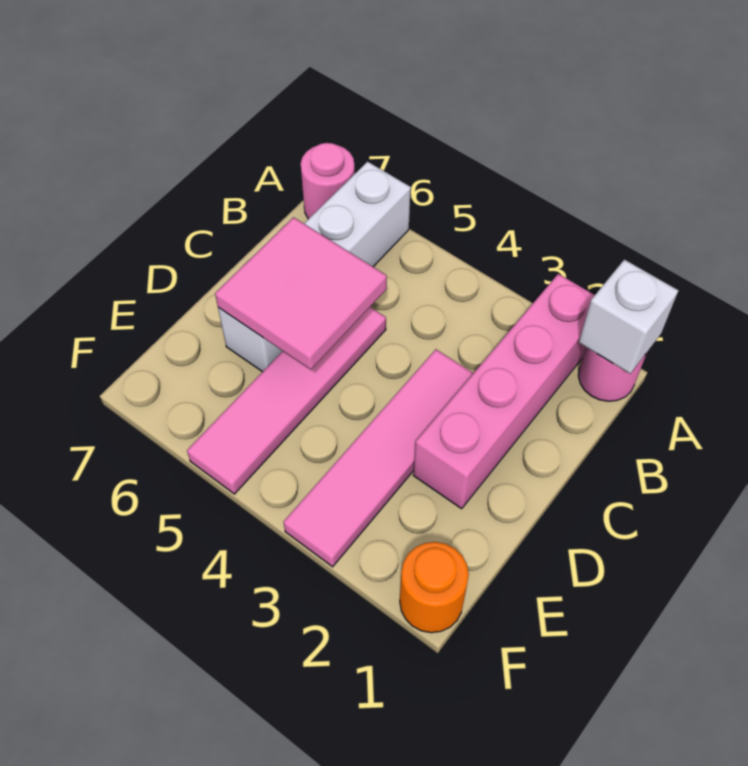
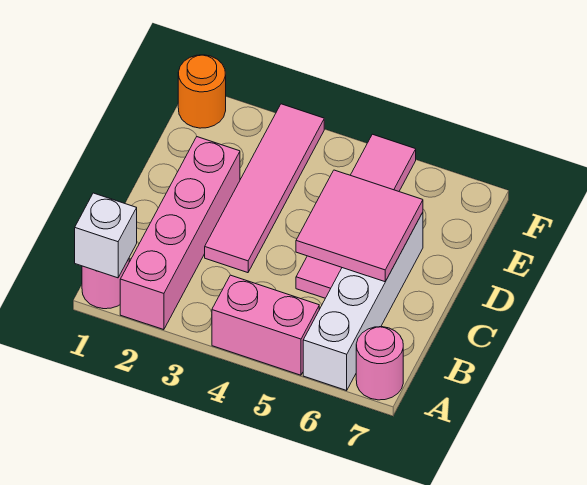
none -> pink 1x2 brick [212,275,319,375]

